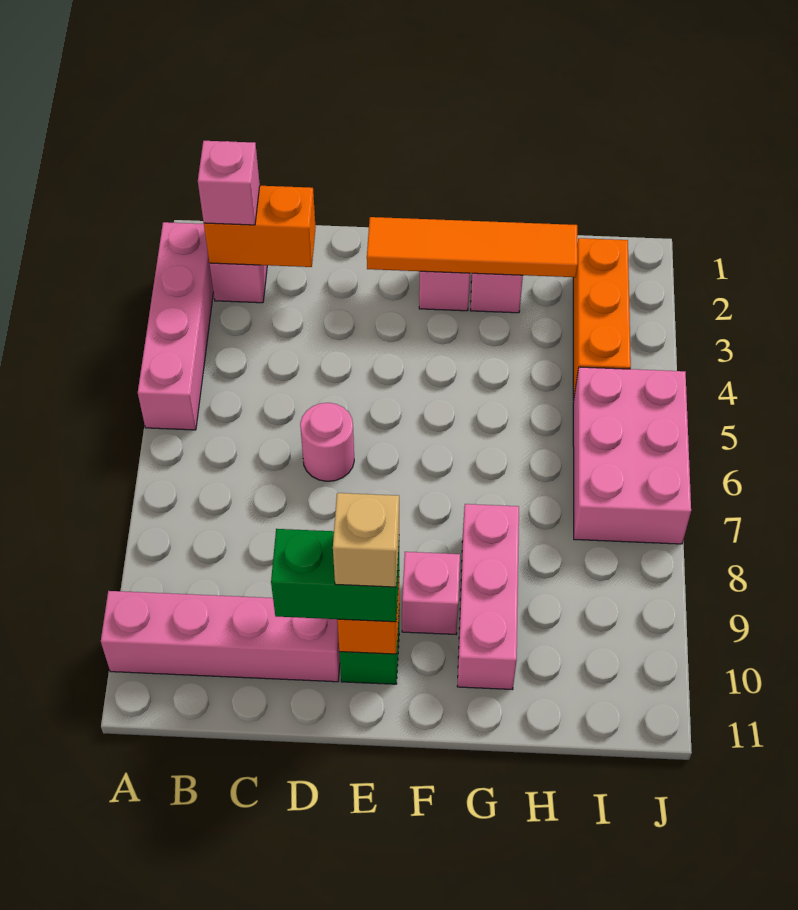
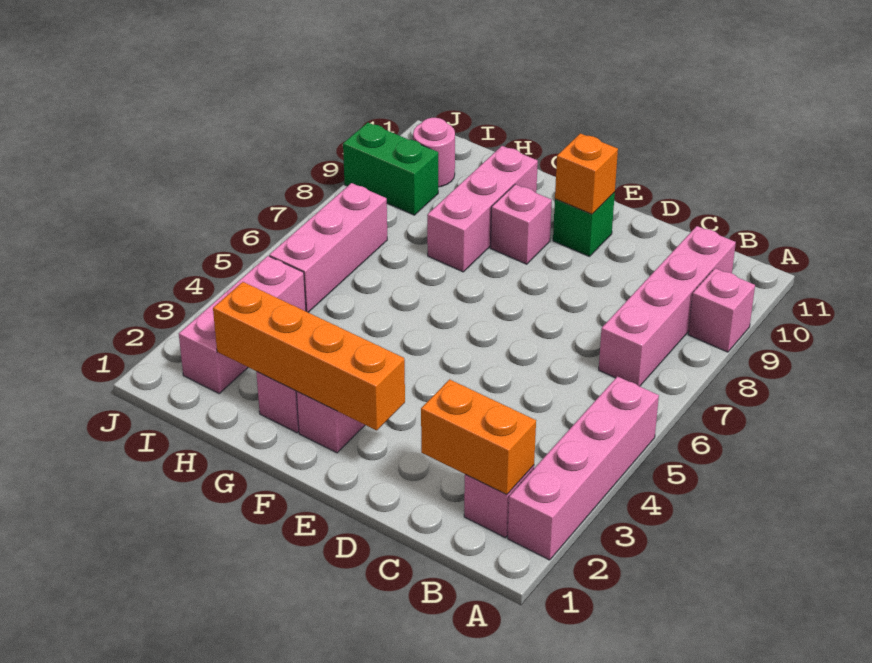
pink 1x4 brick [101,591,340,682] -> pink 1x4 brick turned to [599,226,736,386]
pink 1x1 brick [198,141,260,225] -> pink 1x1 brick moved to [688,268,755,352]
pink 1x1 round brick [300,403,354,481] -> pink 1x1 round brick moved to [413,118,455,187]
green 1x2 brick [271,529,399,622] -> green 1x2 brick moved to [343,123,438,215]
orange 1x4 tile [367,217,578,277] -> orange 1x4 brick [213,282,405,430]
tan 1x1 brick [333,493,399,587] -> none
orange 1x3 brick [573,238,631,400] -> pink 1x3 brick [179,256,306,393]
pink 2x3 brick [573,367,691,544] -> pink 1x3 brick [269,183,387,312]

